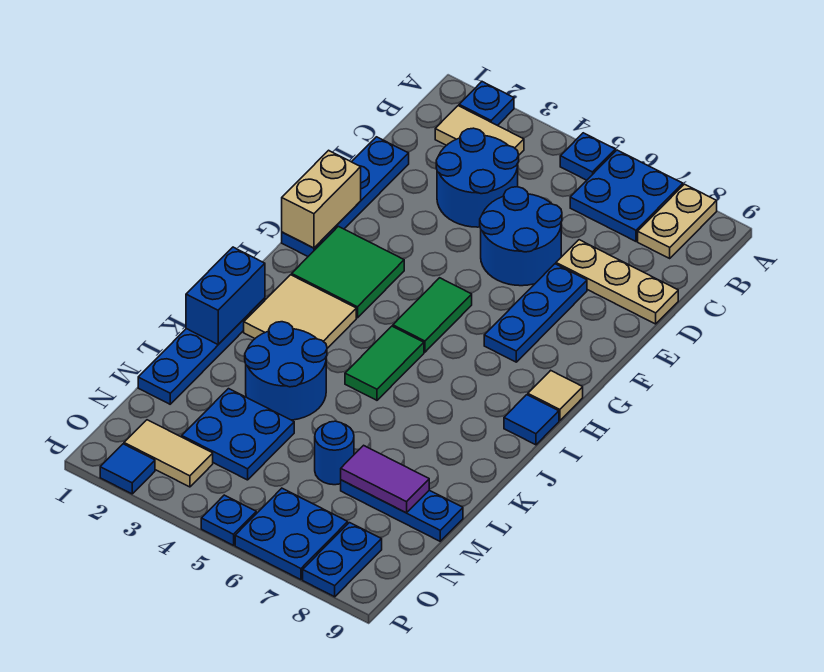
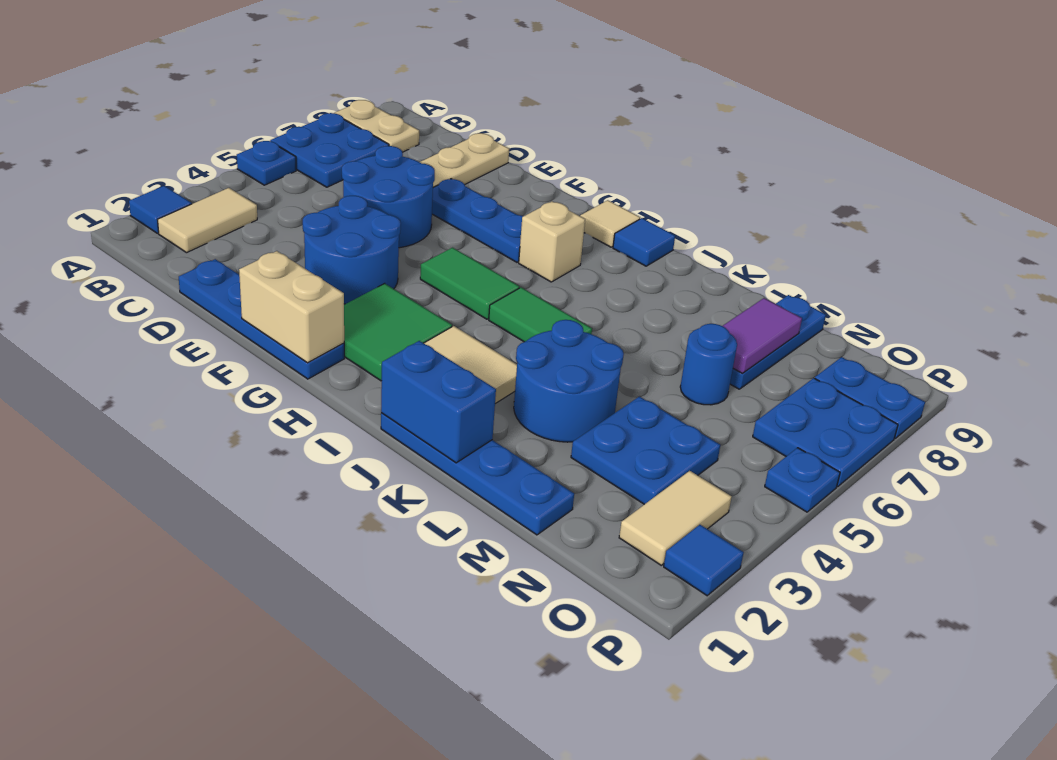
blue 1x1 plate [459,82,514,126] -> blue 1x1 tile [129,186,192,233]
blue 2x2 round brick [436,128,519,227] -> blue 2x2 round brick moved to [303,196,401,304]
none -> tan 1x1 brick [519,201,585,282]

